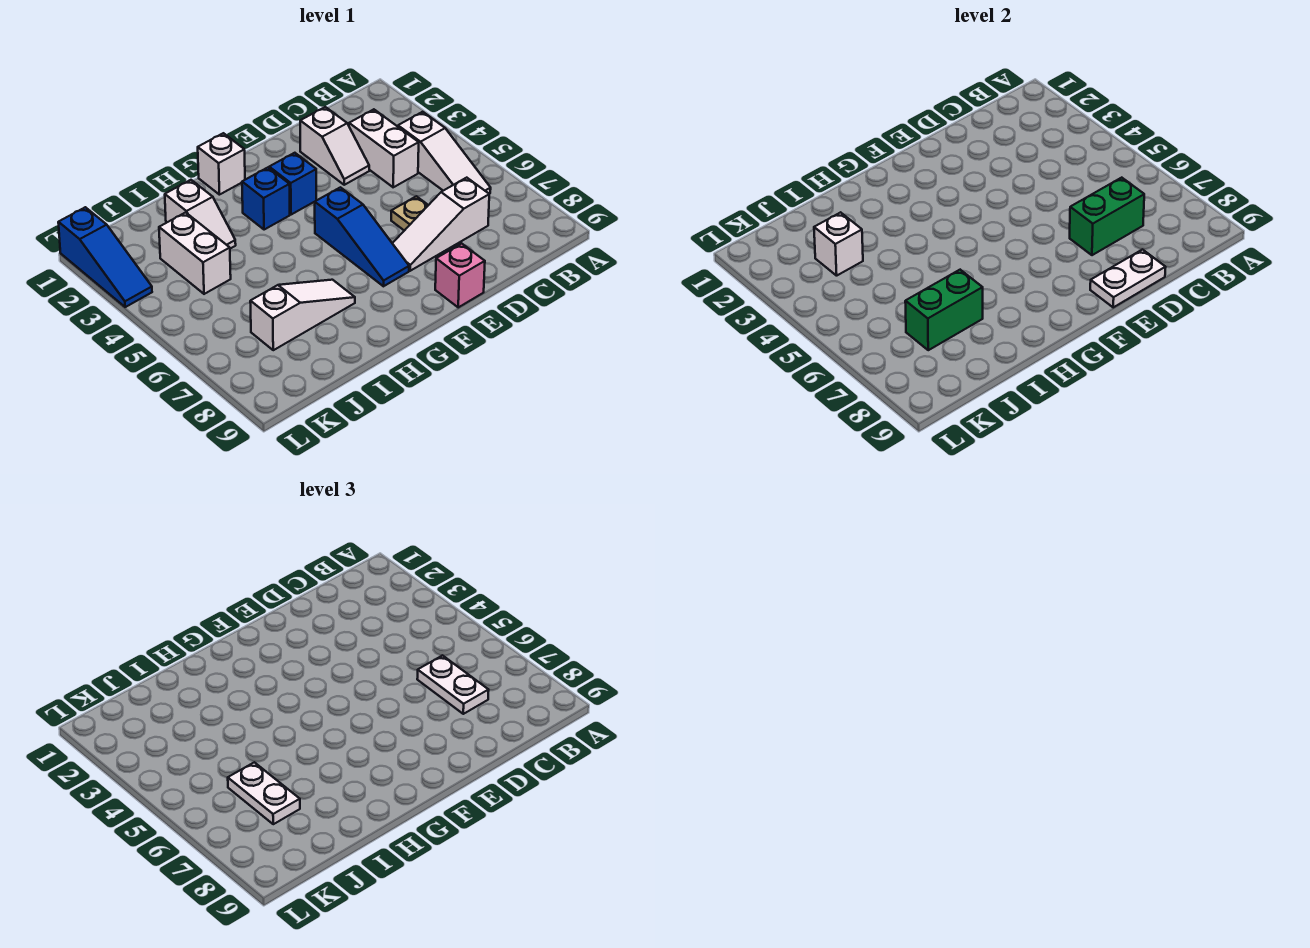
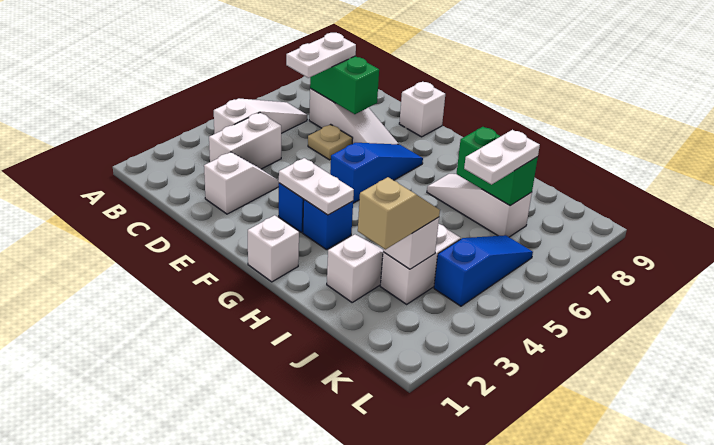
white 1x2 plate [1090,250,1166,307] -> white 1x2 plate moved to [279,158,354,215]
pink 1x1 brick [435,244,485,307] -> white 1x1 brick [399,82,445,137]
none -> tan 1x2 slope [358,177,440,249]
blue 1x3 slope [58,207,152,307] -> blue 1x3 slope moved to [434,235,533,306]

